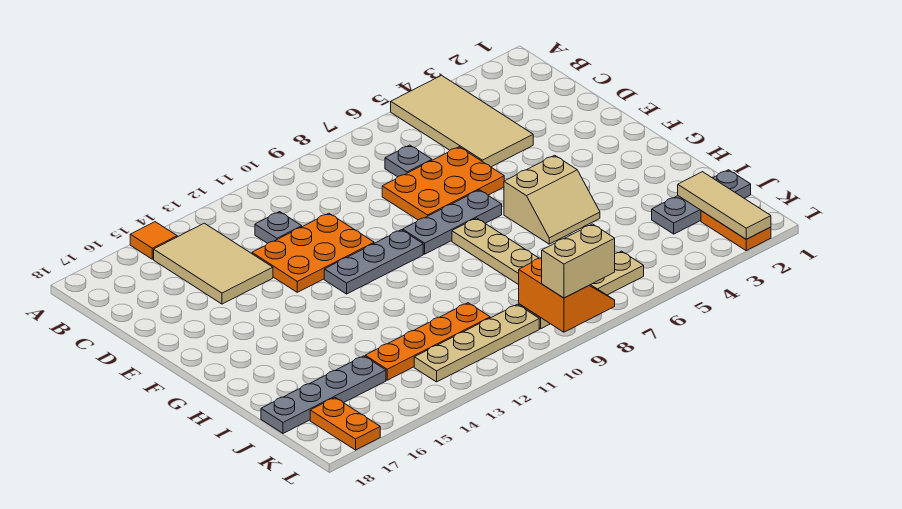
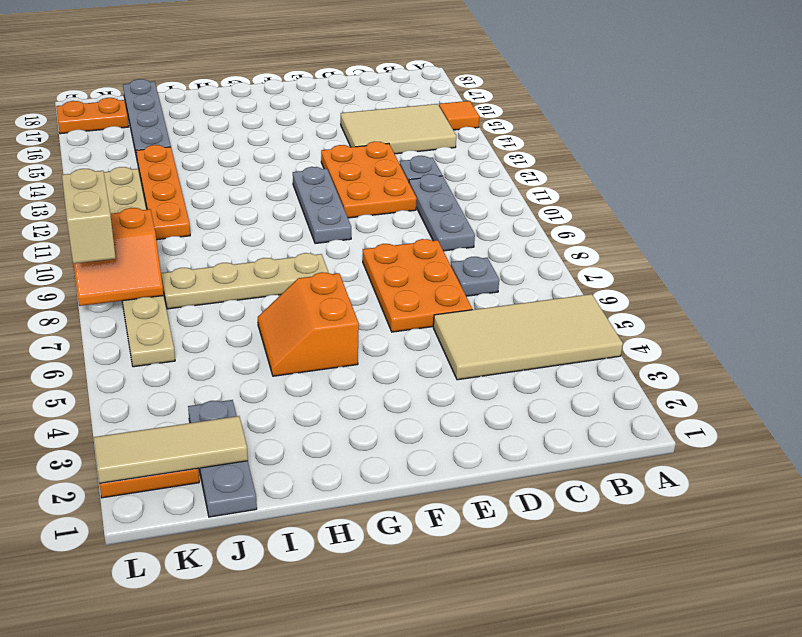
grey 1x3 plate [403,190,502,254] -> grey 1x3 plate moved to [409,174,475,251]
tan 2x2 slope [504,155,600,244] -> orange 2x2 slope [258,272,359,376]

